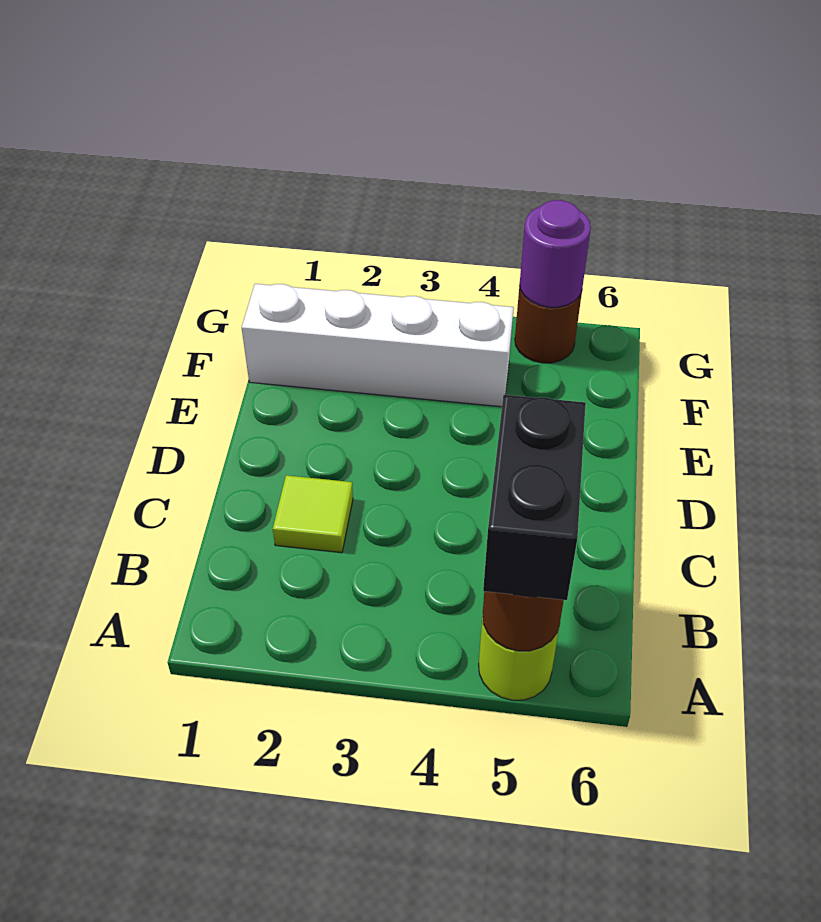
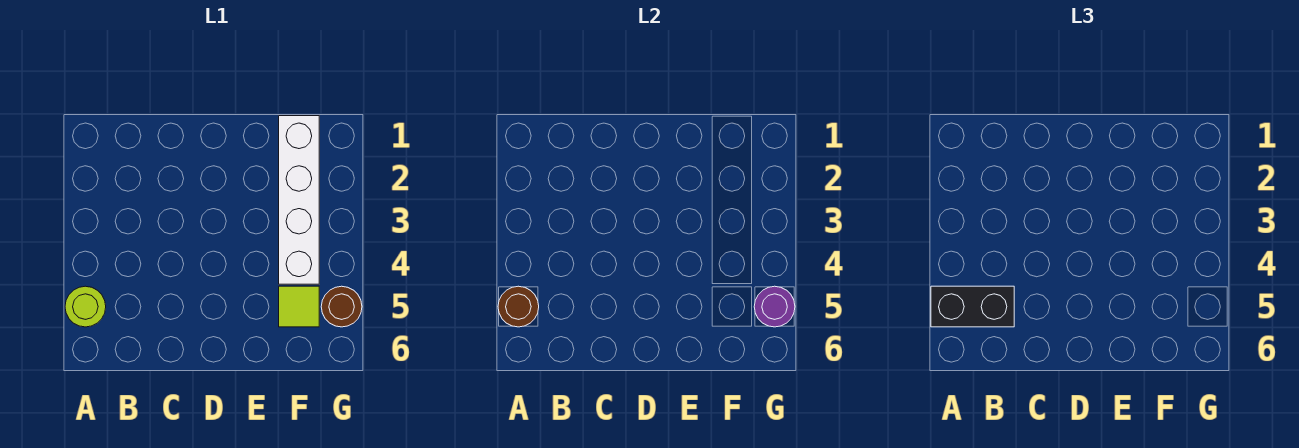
lime 1x1 tile [273,475,353,553] -> lime 1x1 tile moved to [279,286,319,327]

